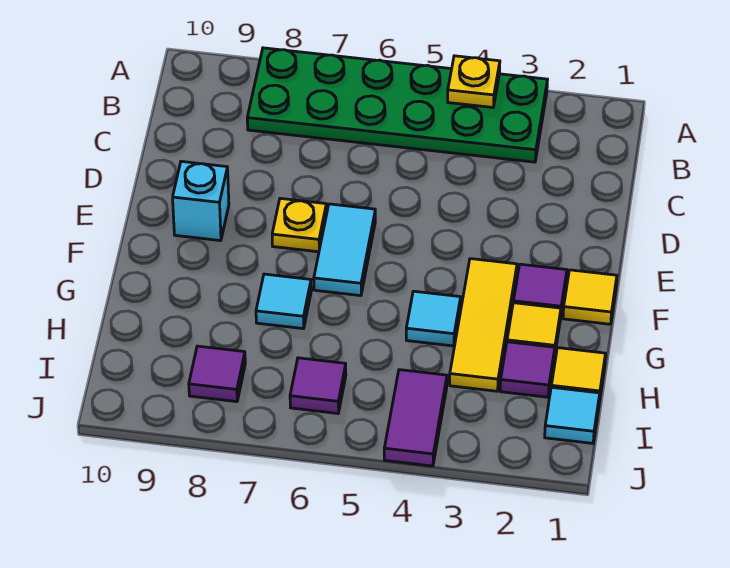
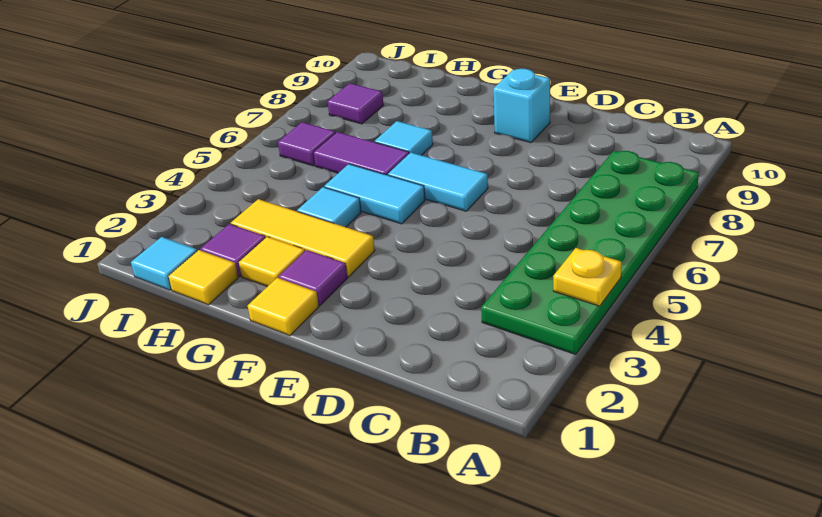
yellow 1x1 plate [272,198,326,252] -> none
none -> cyan 1x2 tile [324,164,425,224]
purple 1x2 tile [384,370,447,466] -> purple 1x2 tile moved to [313,132,409,175]

